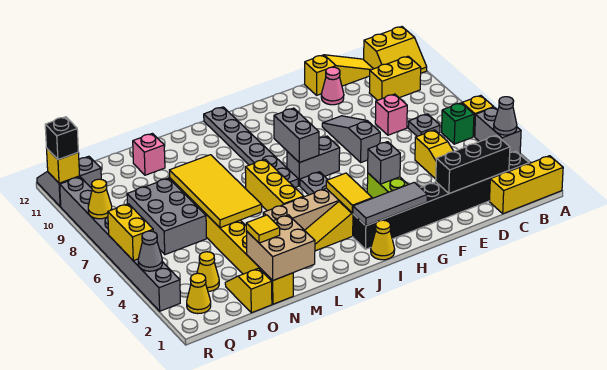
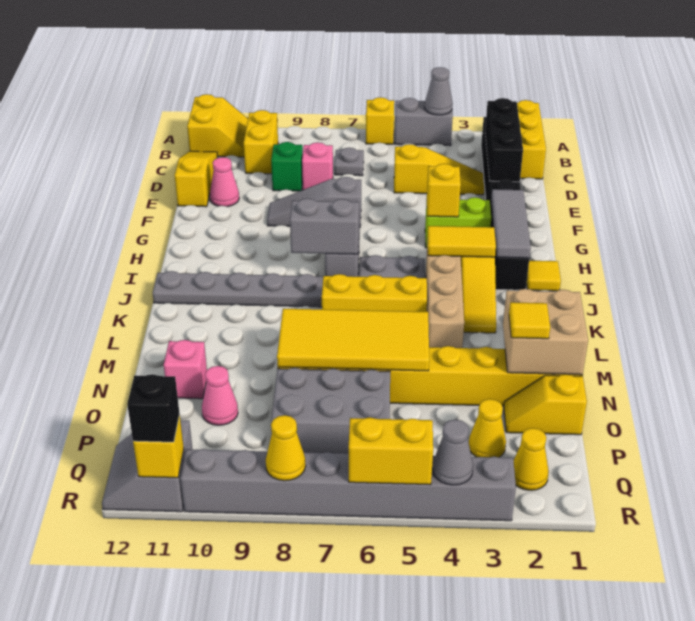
green 1x1 brick [442,103,474,144] -> green 1x1 brick moved to [271,142,303,191]
grey 1x1 brick [368,142,400,184] -> yellow 1x1 brick [427,164,461,217]
yellow 1x1 cone [371,220,395,260] -> yellow 1x1 tile [527,260,561,291]
none -> pink 1x1 cone [202,366,238,425]

